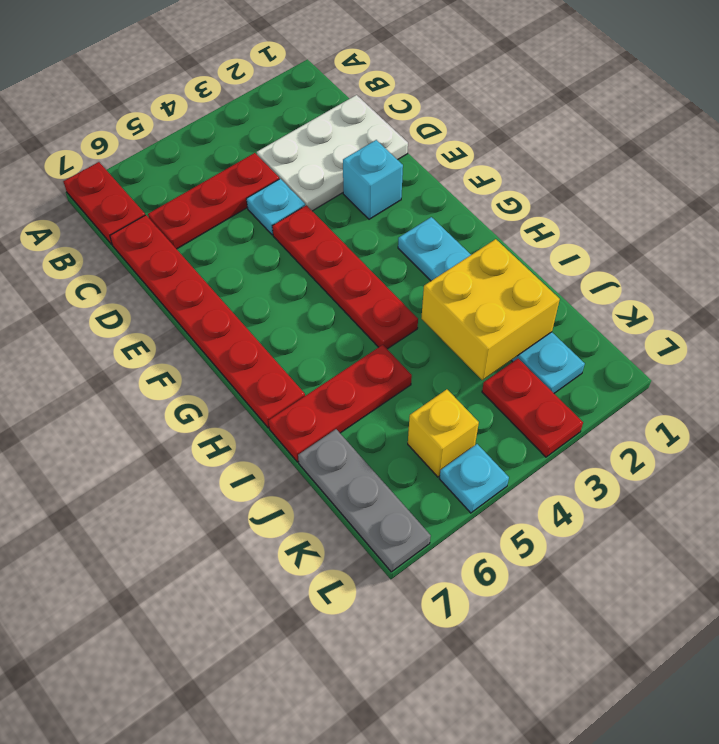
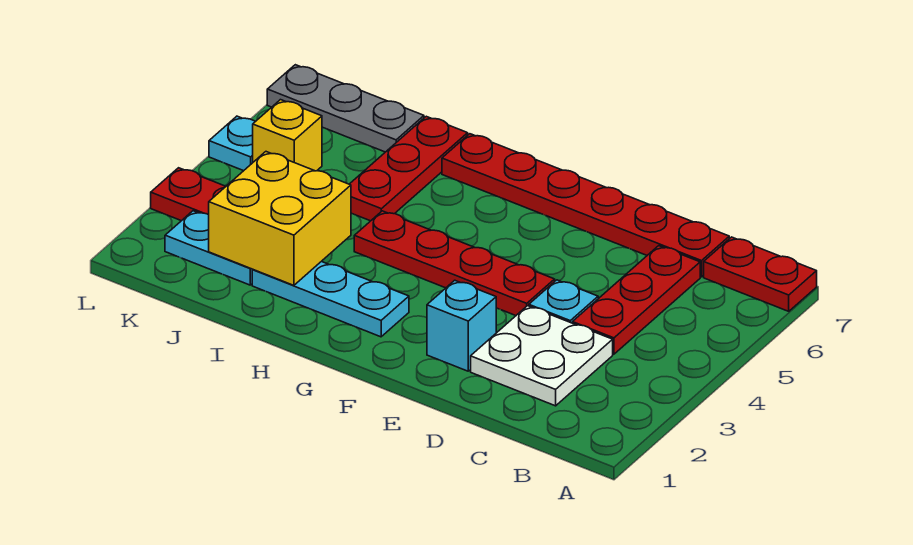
white 2x3 plate [257,95,408,211] -> white 2x2 plate [471,306,613,406]

